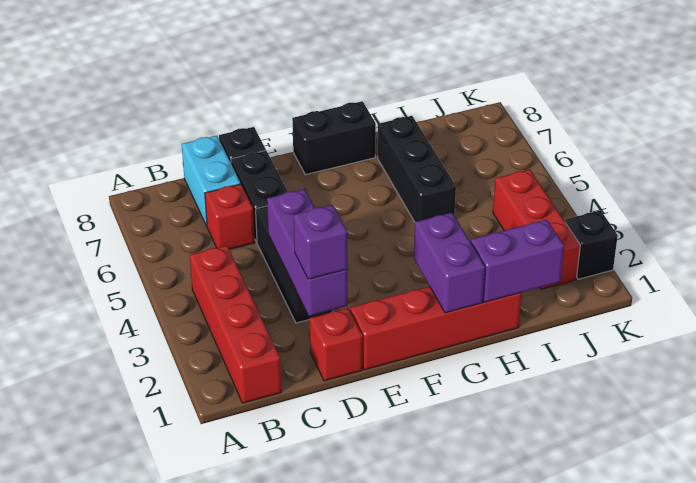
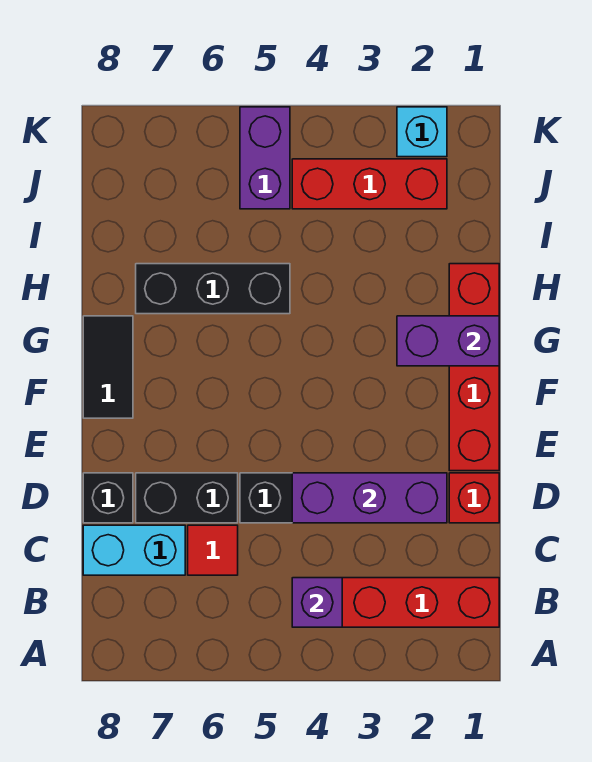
red 1x1 brick [205,184,255,249] -> red 1x1 tile [188,525,238,575]
purple 1x1 brick [294,205,347,279] -> purple 1x1 brick moved to [292,578,342,627]
black 1x2 brick [292,101,376,175] -> black 1x2 tile [83,316,133,418]
purple 1x2 brick [471,220,564,302] -> purple 1x2 brick moved to [240,107,290,209]
black 1x1 brick [565,210,618,279] -> cyan 1x1 brick [397,107,447,157]

